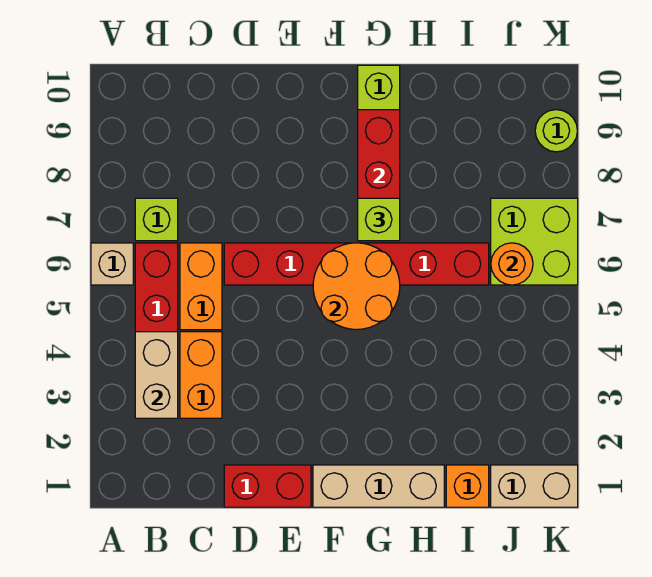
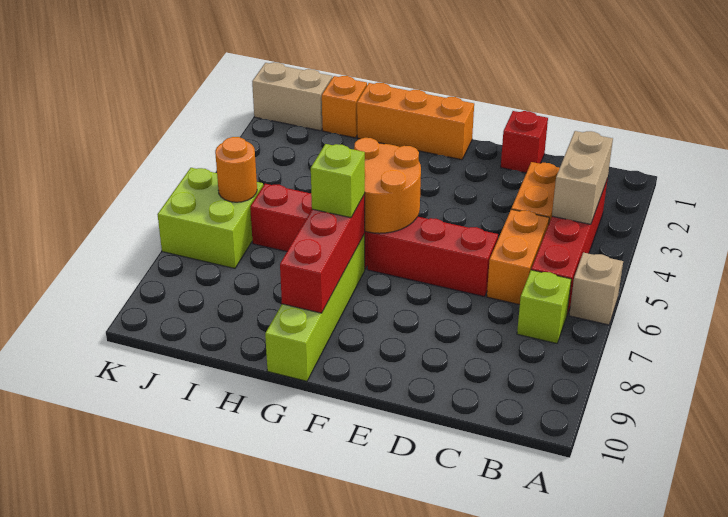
red 1x2 brick [224,465,311,507] -> red 1x1 brick [501,111,548,173]
tan 1x3 brick [313,465,444,507] -> orange 1x3 brick [357,83,474,160]
lime 1x1 round brick [535,110,577,152] -> none

